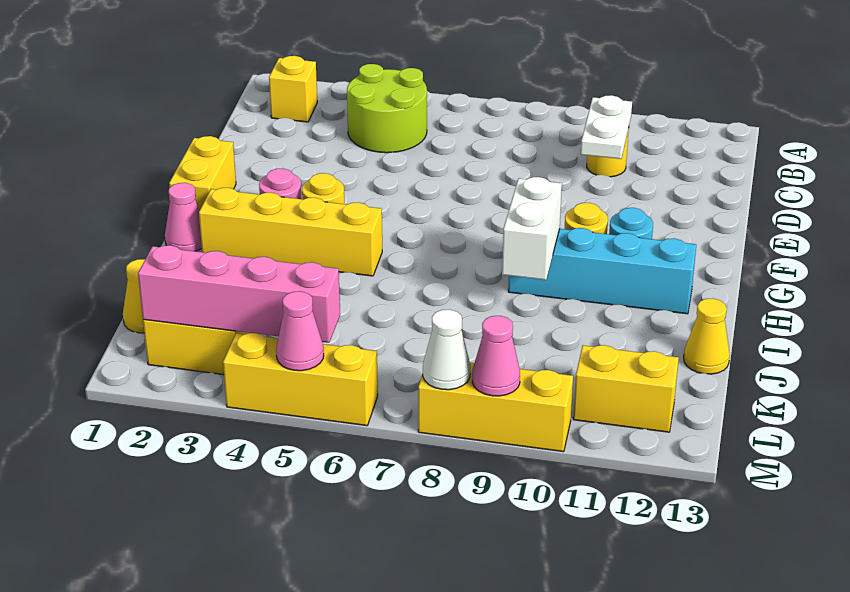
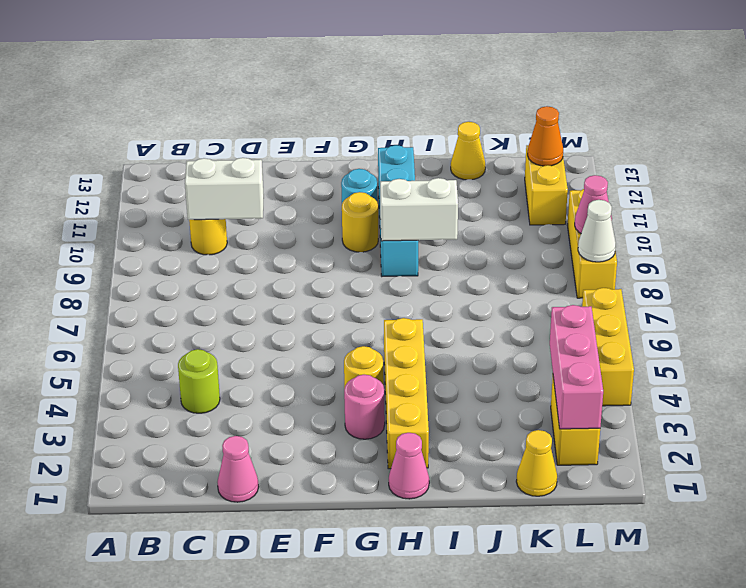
yellow 1x1 brick [269,56,317,122] -> none
lime 2x2 round brick [347,64,427,153] -> lime 1x1 round brick [178,349,220,413]
white 1x2 plate [581,95,632,159] -> white 1x2 brick [185,158,264,220]
yellow 1x2 brick [169,136,236,211] -> none
pink 1x4 brick [138,245,340,343] -> pink 1x3 brick [550,305,603,429]
none -> orange 1x1 cone [528,106,563,166]
pink 1x1 cone [276,291,324,371] -> pink 1x1 cone moved to [217,436,259,502]

